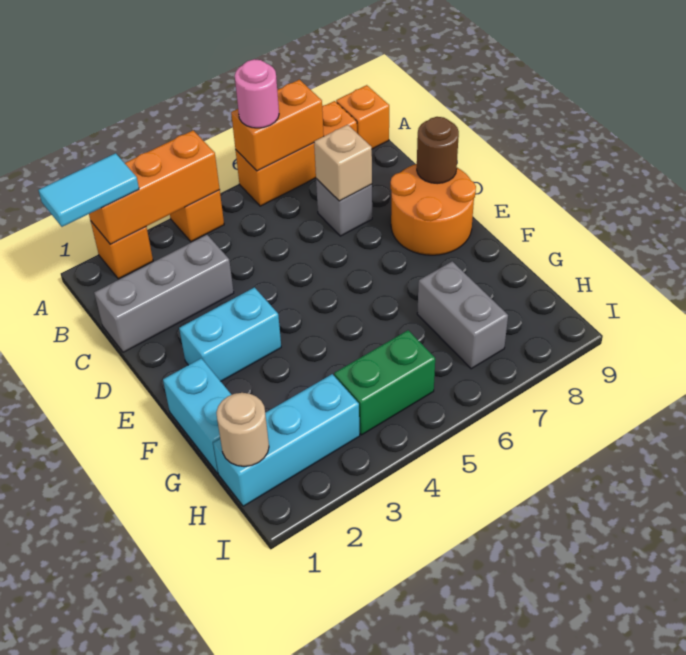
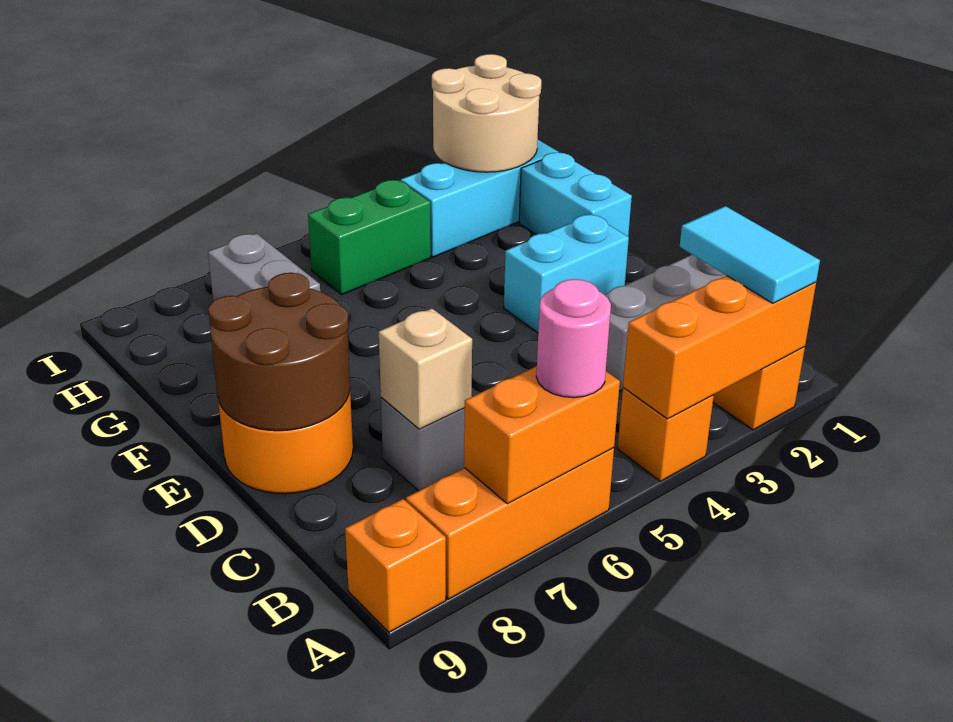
cyan 1x2 tile [38,153,139,227] -> cyan 1x2 tile turned to [680,206,820,303]
brown 1x1 round brick [417,117,459,184] -> brown 2x2 round brick [208,273,350,431]
tan 1x1 round brick [216,393,269,467] -> tan 2x2 round brick [432,54,541,172]

